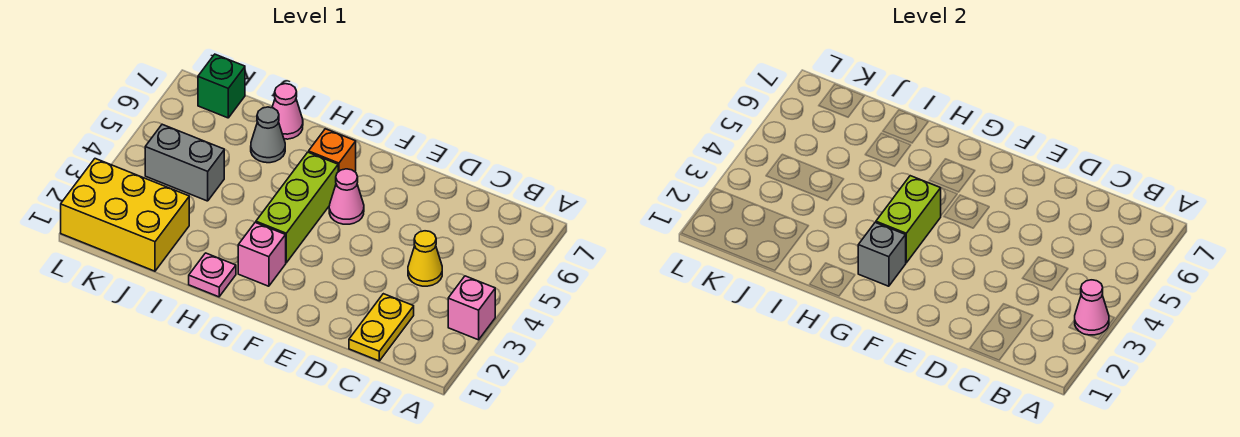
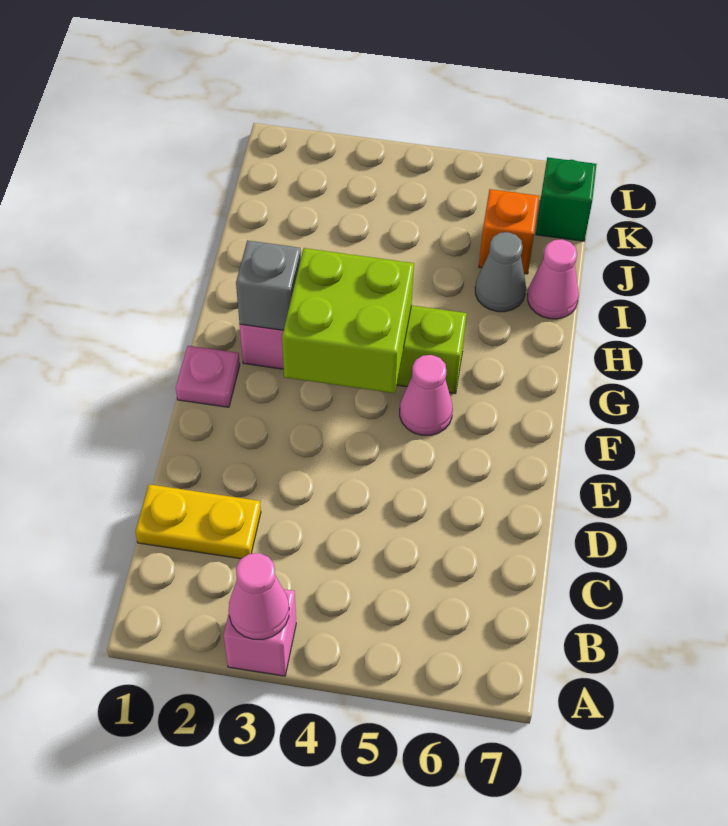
yellow 1x1 cone [408,231,442,286] -> none
lime 1x2 brick [876,176,941,263] -> lime 2x2 brick [282,248,414,393]
orange 1x1 brick [309,129,356,172] -> orange 1x1 brick moved to [479,189,539,274]
pink 1x1 plate [189,253,236,297] -> pink 1x1 plate moved to [176,346,240,407]
yellow 2x3 brick [61,159,189,271] -> none
grey 1x2 brick [145,124,224,201] -> none

